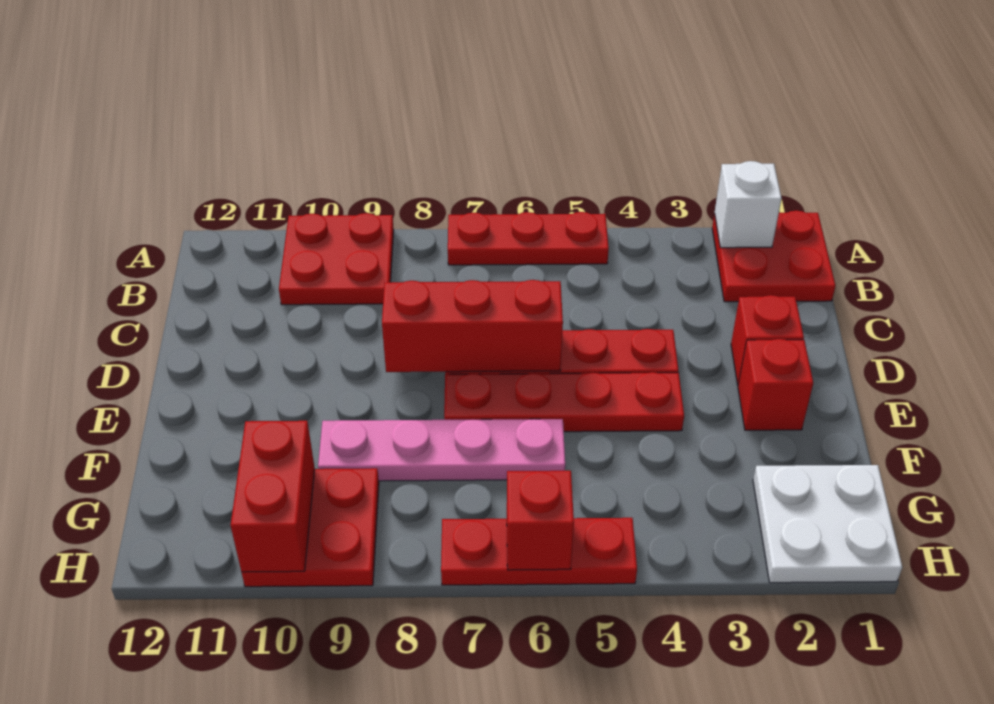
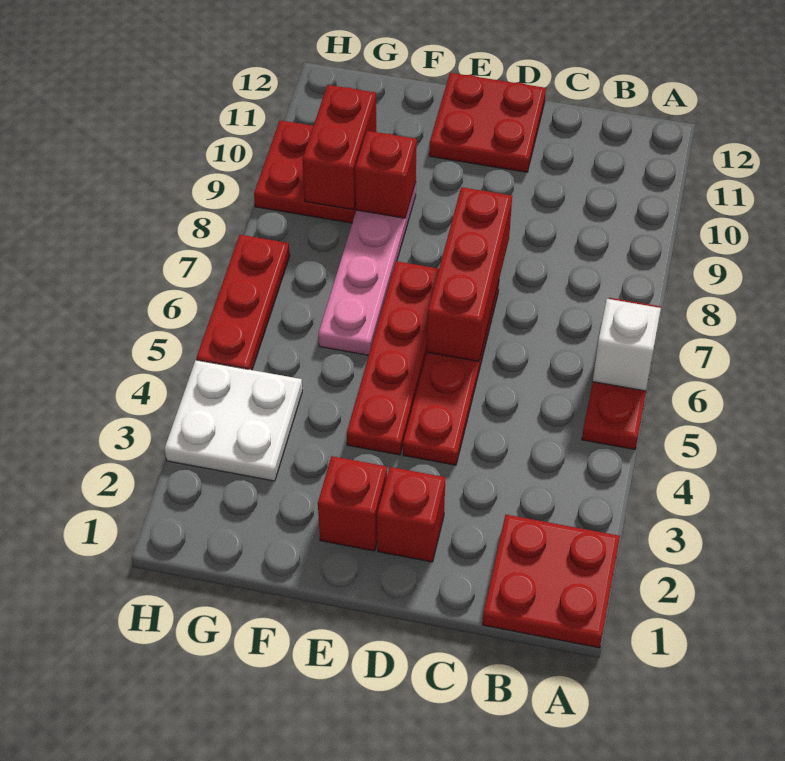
white 1x1 brick [715,161,782,248] -> white 1x1 brick moved to [593,299,661,391]
red 2x2 plate [279,213,394,305] -> red 2x2 plate moved to [429,73,546,172]
white 2x2 plate [753,465,902,583] -> white 2x2 plate moved to [165,360,302,481]
red 1x2 brick [231,421,315,572] -> red 1x2 brick turned to [302,85,377,210]
red 1x1 brick [507,471,574,570] -> red 1x1 brick moved to [355,131,416,218]

